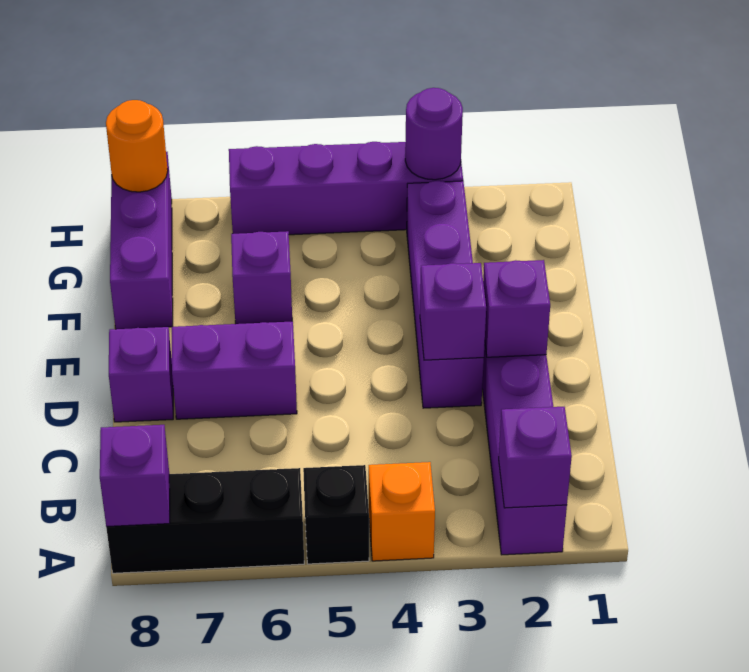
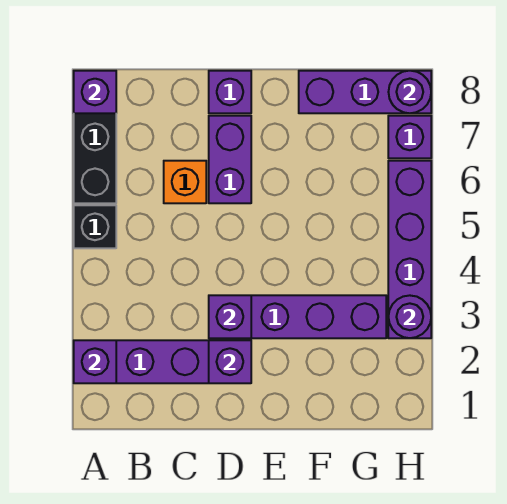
orange 1x1 brick [369,462,435,561] -> orange 1x1 brick moved to [164,161,206,203]
purple 1x1 brick [231,231,292,324] -> purple 1x1 brick moved to [388,116,431,158]
orange 1x1 round brick [106,100,168,192] -> purple 1x1 round brick [389,71,431,113]

